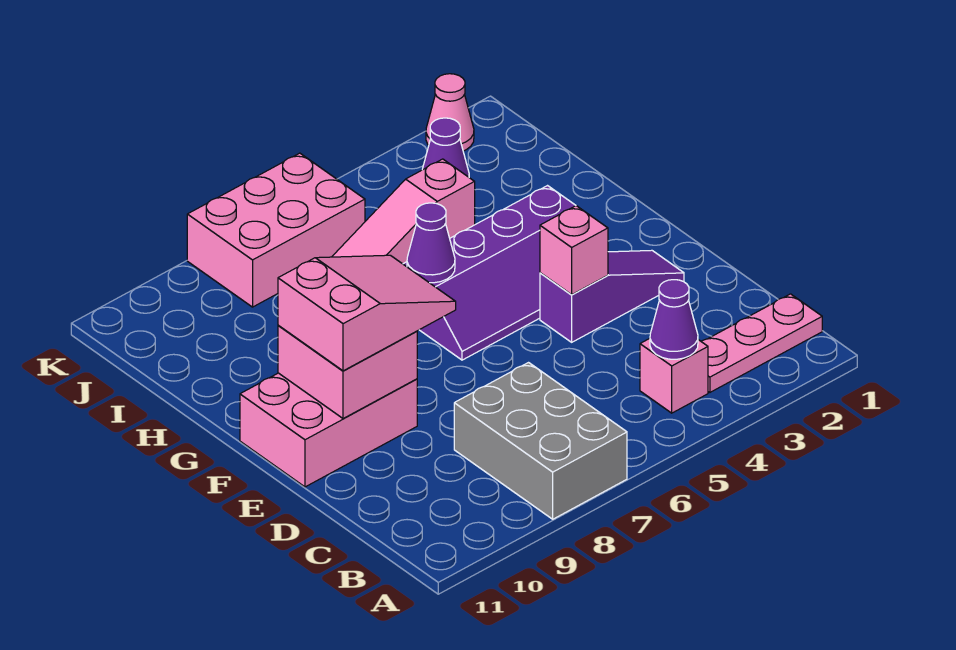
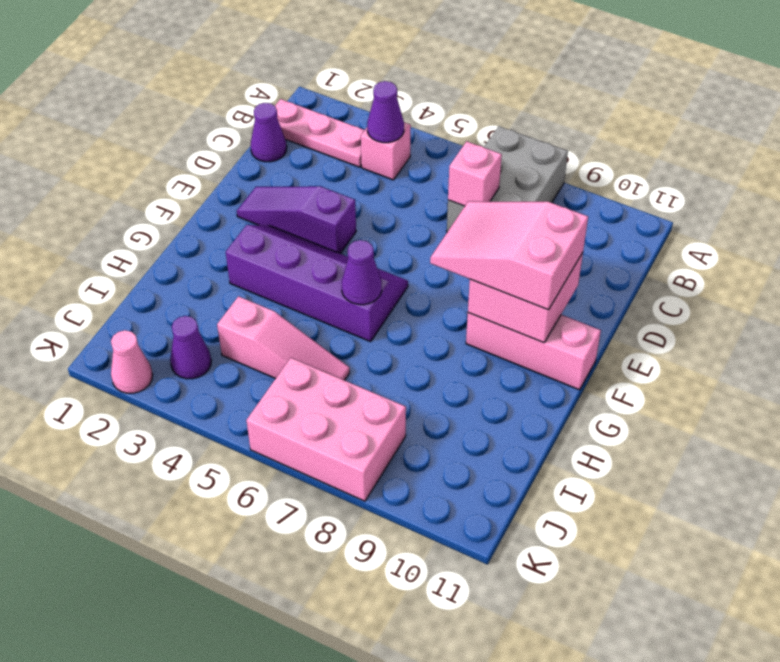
none -> purple 1x1 cone [251,103,287,162]
pink 1x1 brick [540,206,608,295] -> pink 1x1 brick moved to [448,141,502,206]
pink 2x3 brick [240,373,417,487] -> pink 1x3 brick [466,313,601,390]

